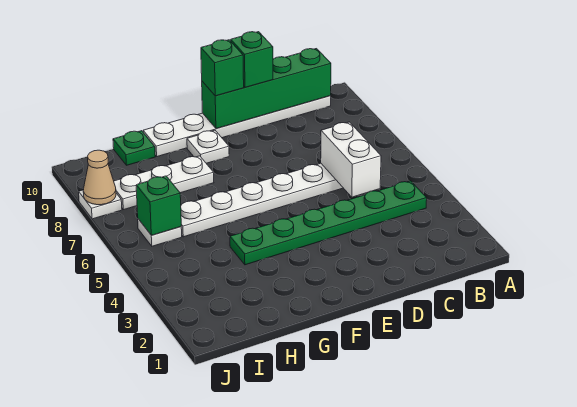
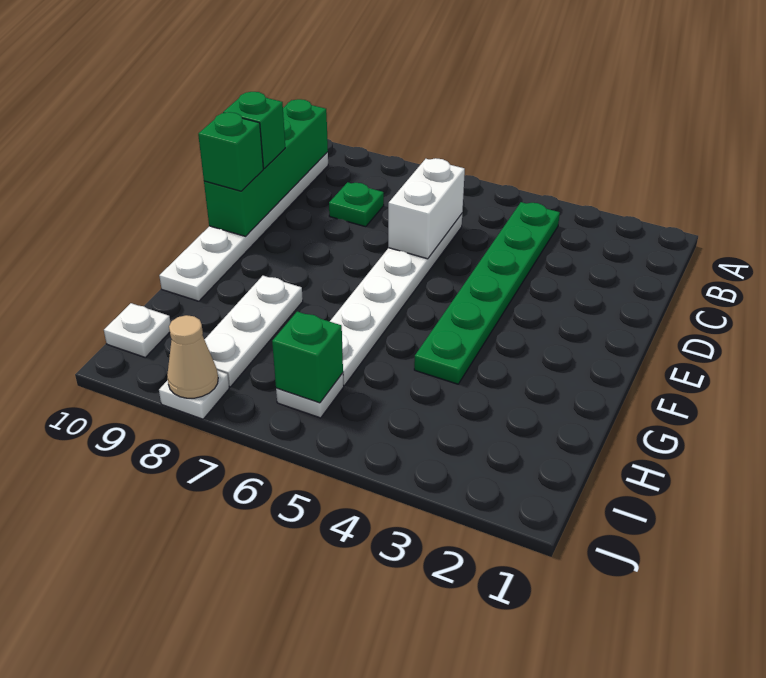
white 1x2 brick [321,122,381,197] -> white 1x2 brick turned to [388,158,465,259]
white 1x1 plate [187,130,229,163] -> white 1x1 plate moved to [104,303,171,357]
green 1x1 plate [113,131,155,165] -> green 1x1 plate moved to [329,182,384,227]

